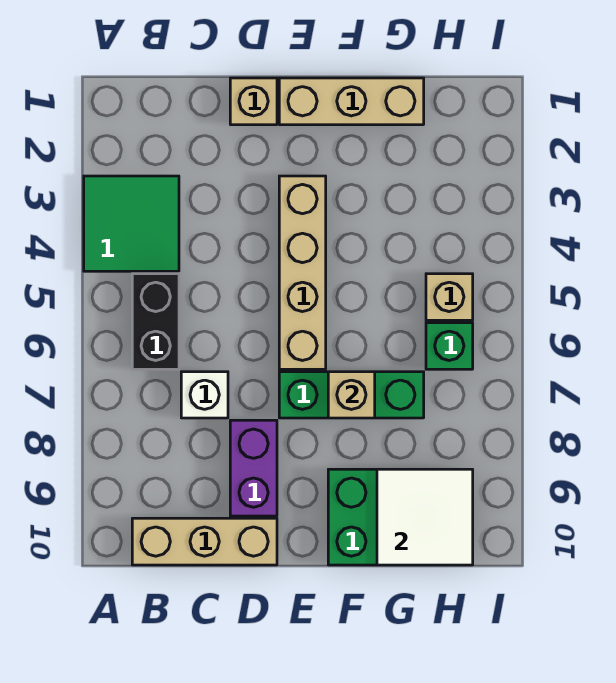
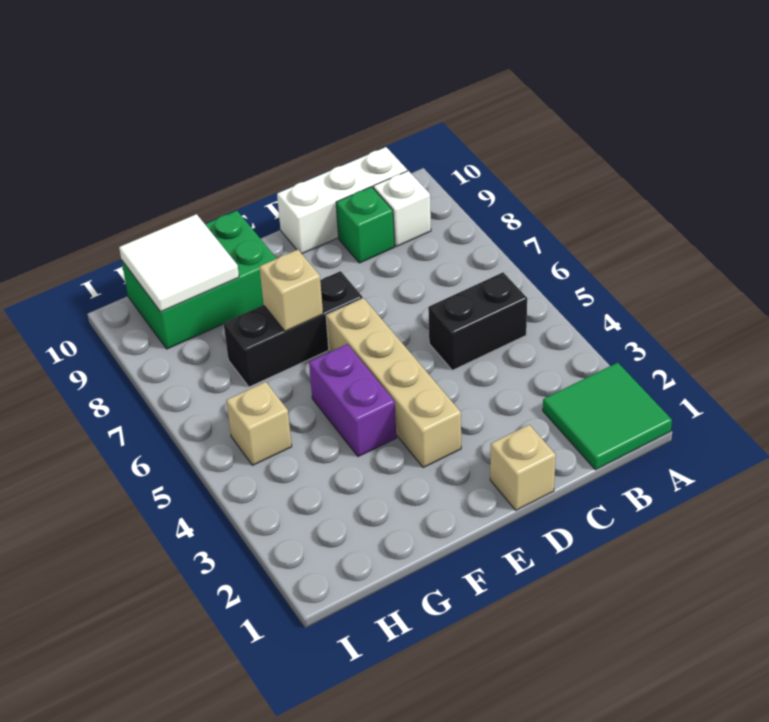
green 2x2 tile [84,176,179,271] -> green 2x2 tile moved to [543,363,672,470]
black 1x2 brick [132,274,179,369] -> black 1x2 brick turned to [428,272,527,370]
tan 1x3 brick [132,518,277,565] -> white 1x3 brick [277,147,407,254]
white 1x1 brick [181,372,228,418] -> white 1x1 brick moved to [373,171,431,246]
purple 1x2 brick [230,420,277,516] -> purple 1x2 brick moved to [309,344,396,457]
tan 1x3 brick [279,78,424,125] -> none
green 1x3 brick [279,372,424,418] -> black 1x3 brick [224,271,363,387]
green 1x1 brick [426,323,473,369] -> green 1x1 brick moved to [336,187,394,263]

